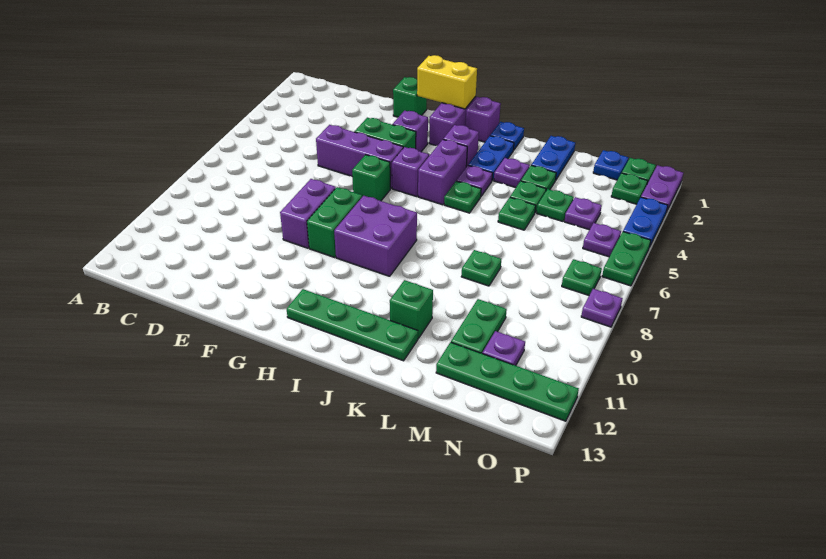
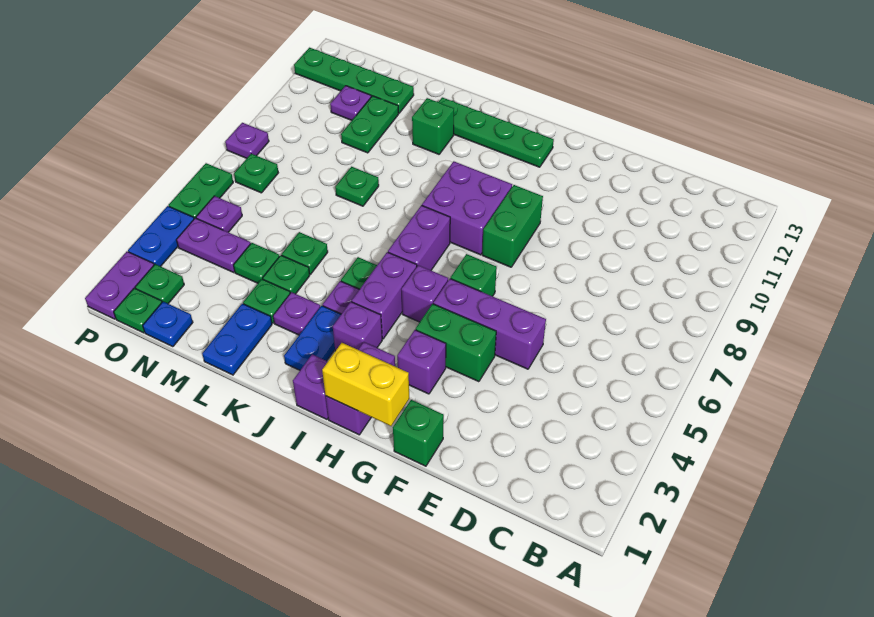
purple 1x2 brick [280,179,336,248] -> purple 1x2 brick moved to [388,205,450,270]
blue 1x1 plate [490,122,524,150] -> none
purple 1x1 plate [564,197,602,230] -> purple 1x2 plate [177,218,251,272]

